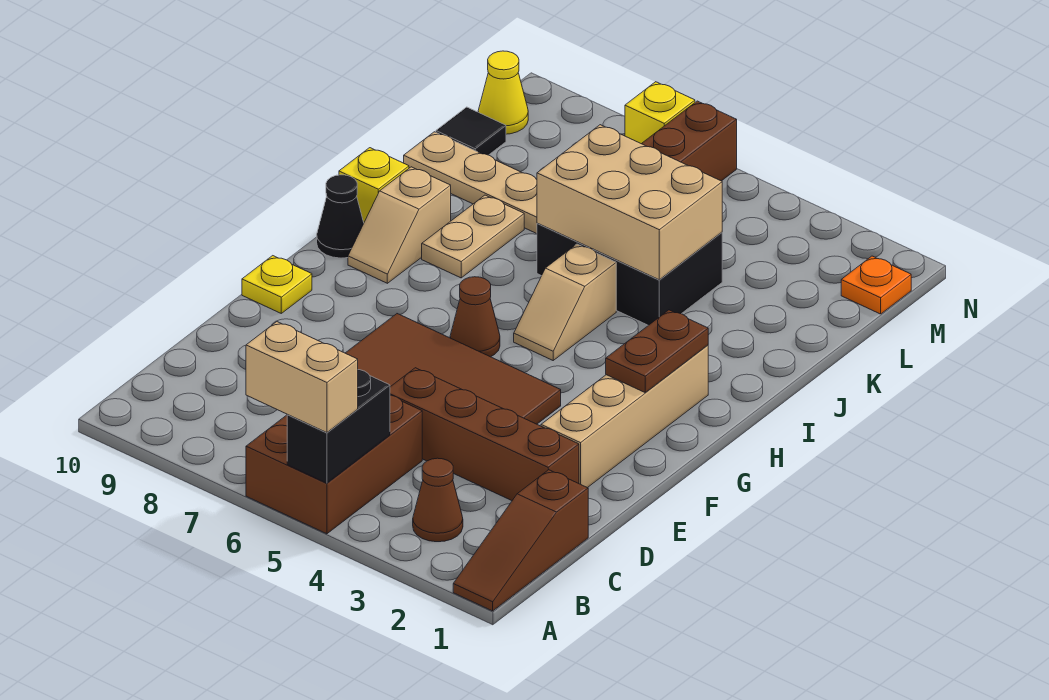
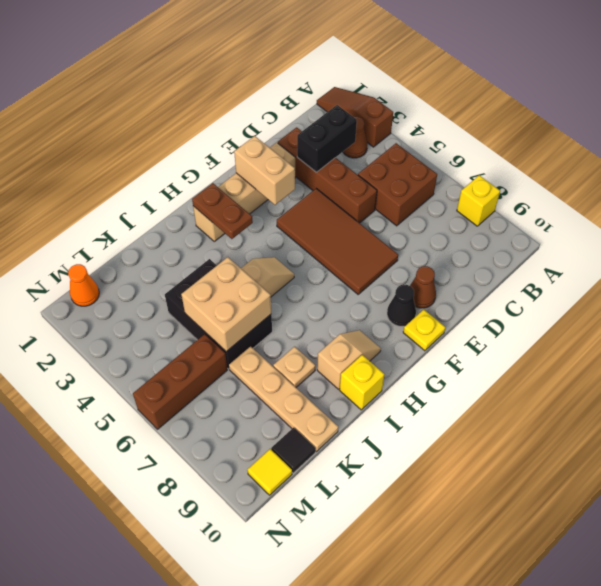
brown 1x3 slope [453,470,588,611] -> brown 1x3 slope turned to [317,87,393,147]
brown 2x3 brick [246,395,422,534] -> brown 2x2 brick [358,143,437,226]
black 1x2 brick [287,370,390,483] -> black 1x2 brick moved to [297,105,357,172]
tan 1x2 brick [246,322,358,433] -> tan 1x2 brick moved to [234,136,295,205]
brown 1x2 plate [606,310,708,392] -> brown 1x2 plate turned to [192,183,253,239]
brown 1x1 cone [450,277,500,357] -> brown 1x1 cone moved to [410,266,436,308]
black 1x1 cone [317,175,364,258] -> black 1x1 cone moved to [387,285,416,326]
tan 1x2 plate [422,195,524,278] -> tan 1x1 plate [273,347,315,387]
tan 2x3 brick [537,125,722,280] -> tan 2x2 brick [181,257,271,352]
orange 1x1 plate [841,256,911,314] -> orange 1x1 cone [68,264,99,306]
yellow 1x1 cone [478,51,528,134] -> yellow 1x1 tile [247,449,292,495]
yellow 1x1 brick [625,82,695,144] -> yellow 1x1 brick moved to [457,175,500,226]

